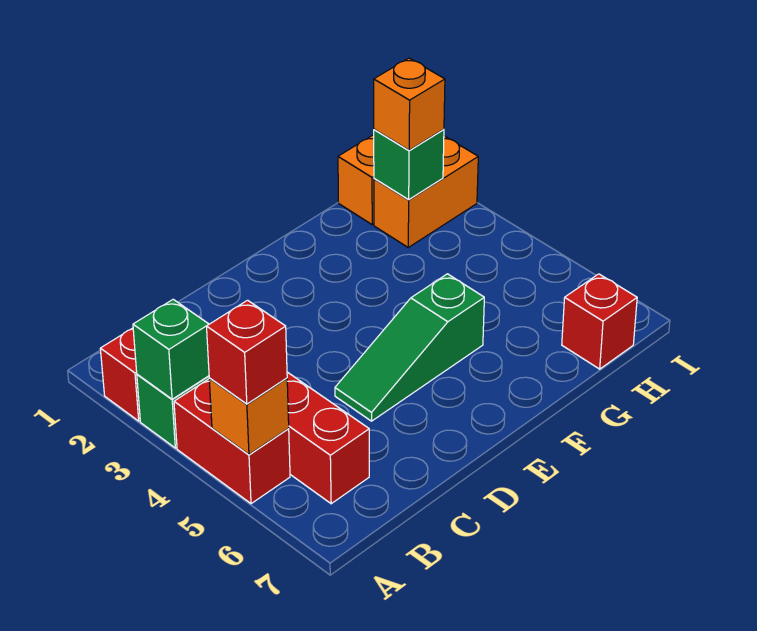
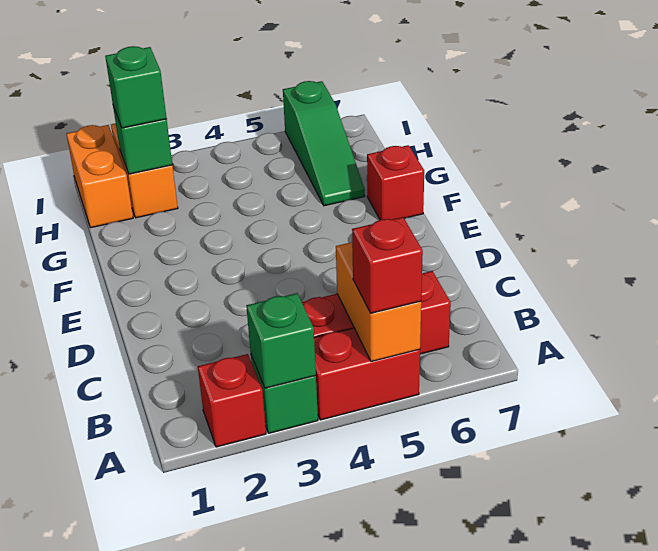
orange 1x1 brick [209,378,289,455] -> orange 1x2 brick [336,242,421,362]
green 1x3 slope [335,274,484,421] -> green 1x3 slope moved to [283,81,365,206]
orange 1x1 brick [374,58,445,150] -> green 1x1 brick [105,46,167,128]
red 1x1 brick [562,274,637,369] -> red 1x1 brick moved to [367,145,424,220]

